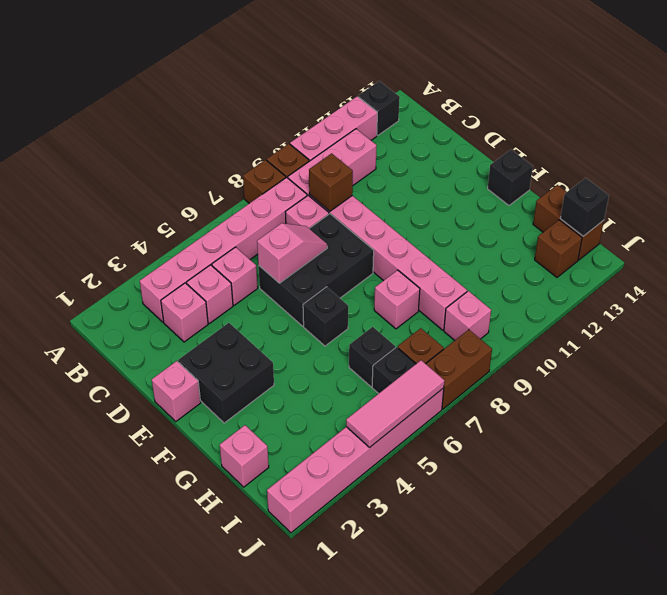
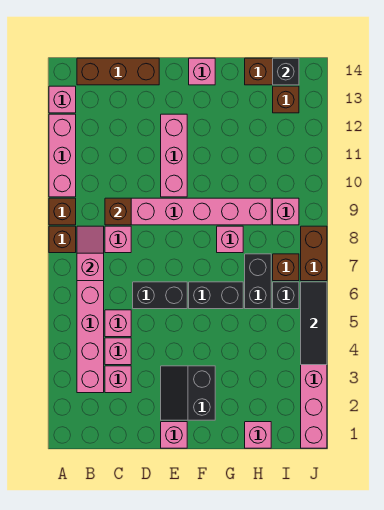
black 1x1 brick [358,81,400,135] -> pink 1x1 brick [49,86,76,113]
pink 1x3 brick [288,129,377,196] -> pink 1x3 brick moved to [161,114,187,197]
none -> brown 1x3 brick [77,58,159,85]
black 2x3 brick [259,214,374,326] -> black 1x2 brick [133,282,187,309]
pink 1x2 slope [257,223,327,283] -> pink 1x2 slope moved to [77,226,104,281]
black 2x2 brick [178,323,274,423] -> black 2x2 slope [161,366,215,420]
black 1x1 brick [303,287,348,346] -> black 1x2 brick [189,282,243,309]
black 1x1 brick [488,150,533,205] -> pink 1x1 brick [189,58,215,85]
black 1x1 brick [349,327,395,387] -> black 1x2 brick [245,254,271,309]
pink 1x3 tile [346,360,444,447] -> black 1x3 tile [301,282,327,365]

